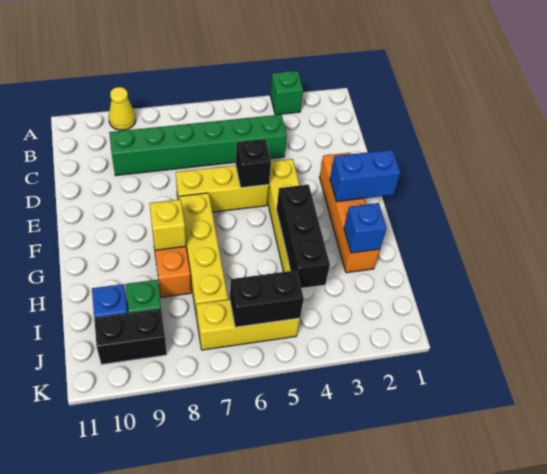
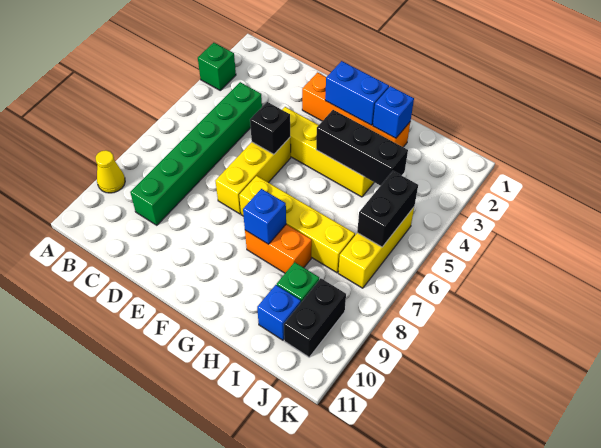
blue 1x2 brick [330,150,400,202] -> blue 1x2 brick turned to [325,61,389,125]
yellow 1x1 brick [149,199,186,250] -> blue 1x1 brick [243,189,286,244]

